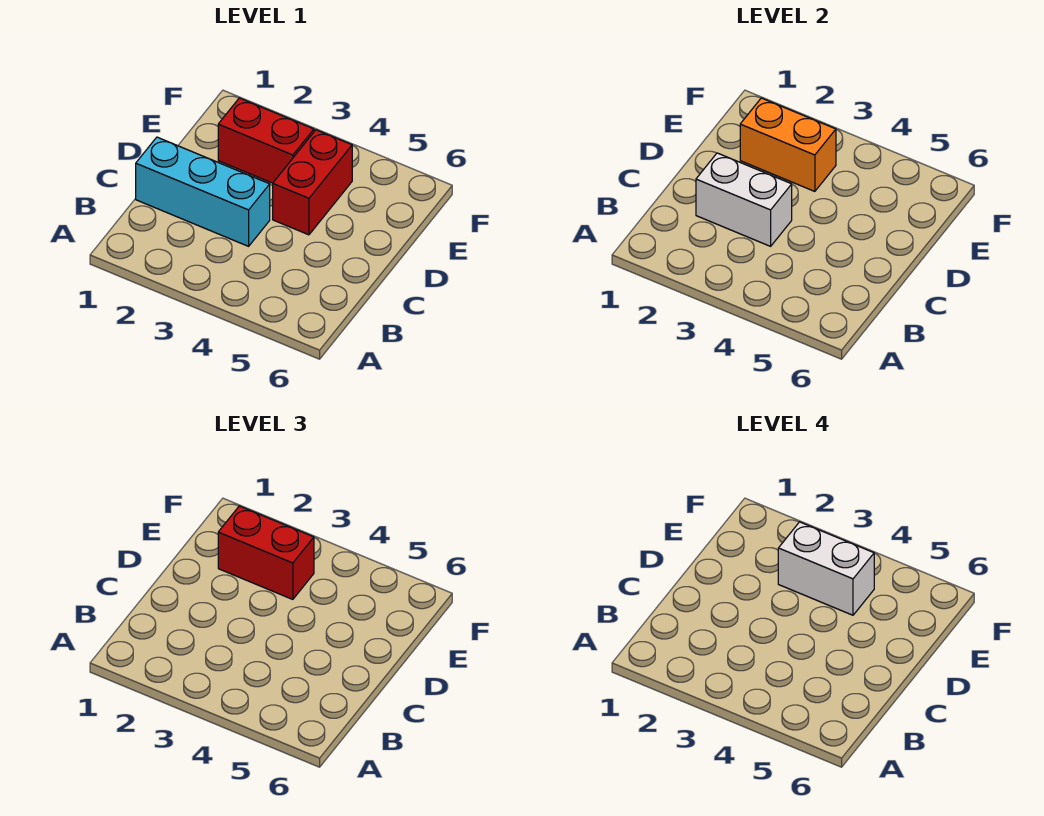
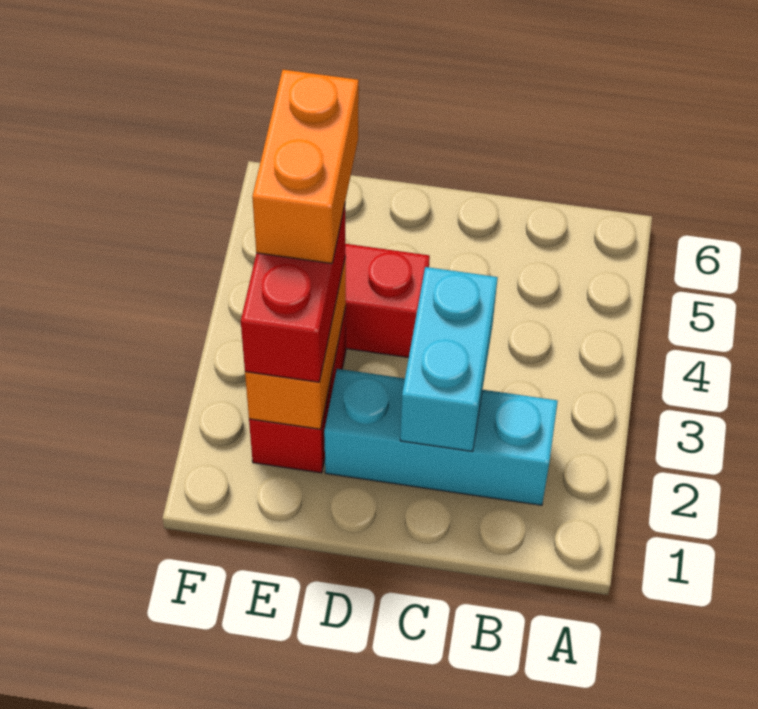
cyan 1x3 brick [136,137,270,246] -> cyan 1x3 brick turned to [324,369,558,505]
white 1x2 brick [696,153,792,246] -> cyan 1x2 brick [400,267,498,451]
white 1x2 brick [778,522,874,615] -> orange 1x2 brick [252,70,359,264]

